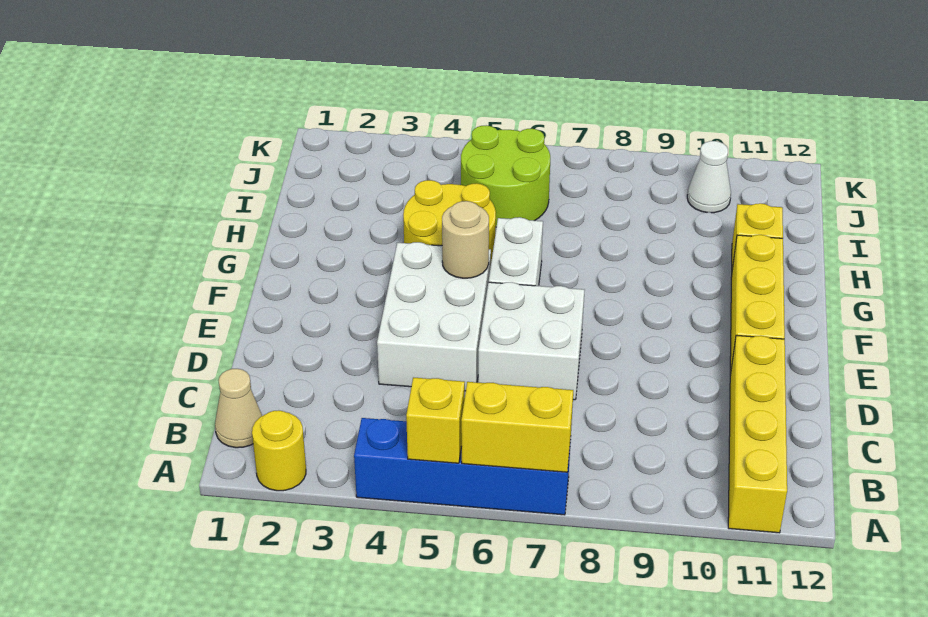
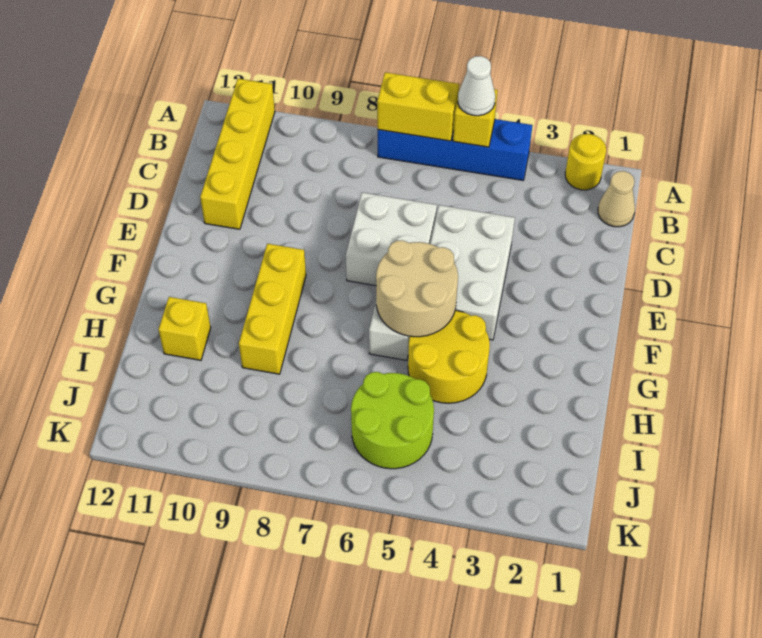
yellow 1x3 brick [730,235,785,375] -> yellow 1x3 brick moved to [239,244,306,374]
tan 1x1 round brick [442,201,489,278] -> tan 2x2 round brick [376,240,458,337]
white 1x1 cone [687,141,731,213] -> white 1x1 cone moved to [458,56,495,116]

